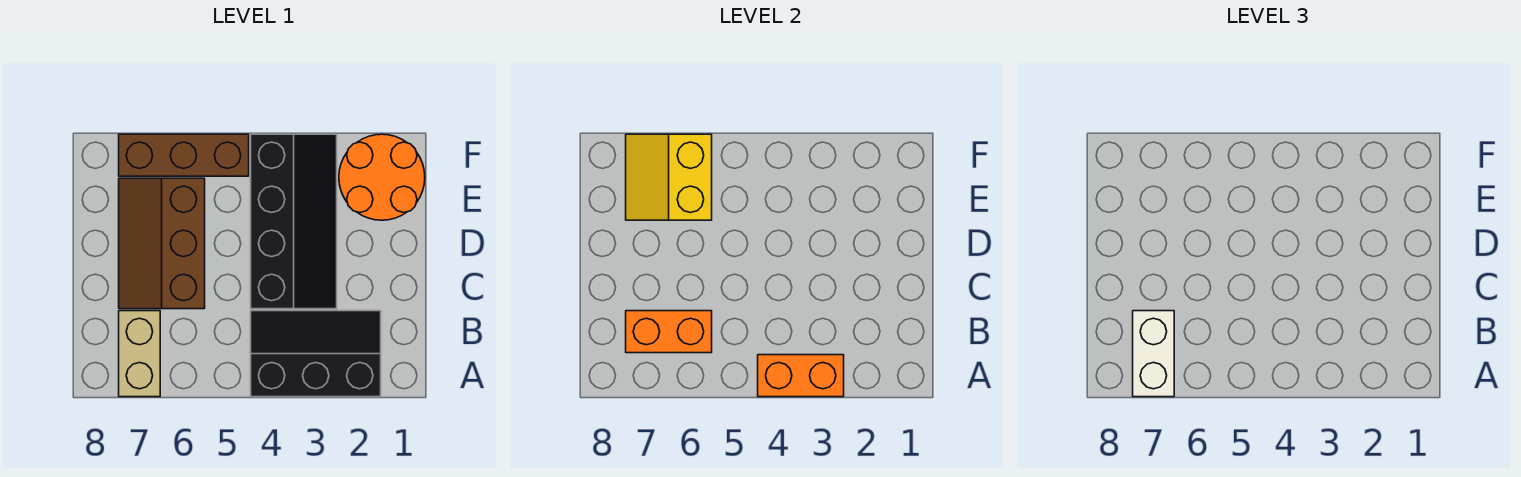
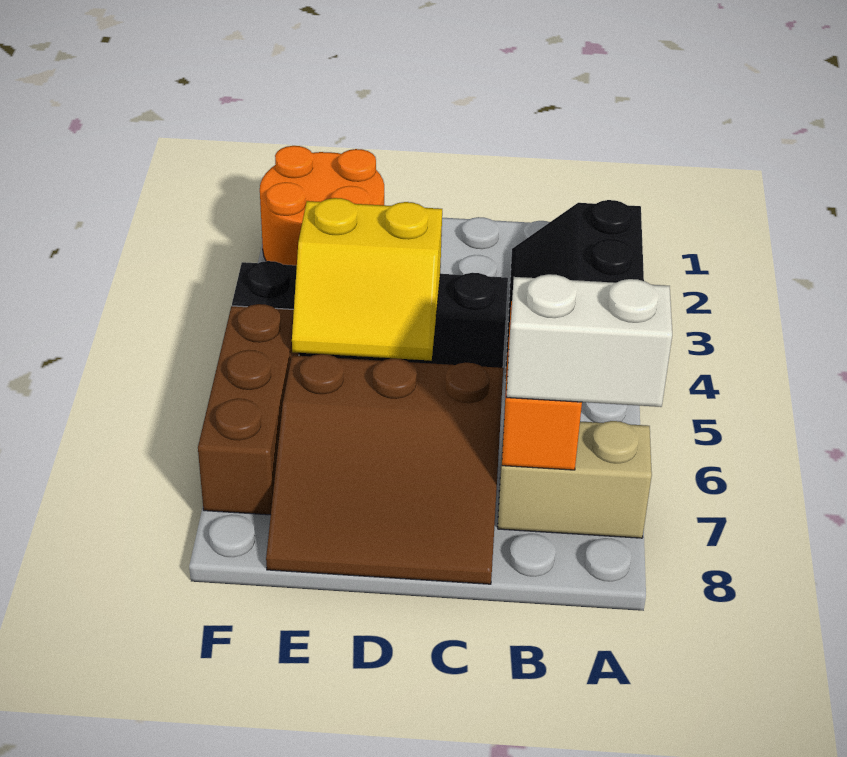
orange 1x2 brick [758,355,844,397] -> none
brown 2x3 slope [119,178,205,309] -> brown 3x3 slope [266,354,503,584]
yellow 2x2 slope [626,134,712,220] -> yellow 2x2 slope moved to [292,198,442,361]

